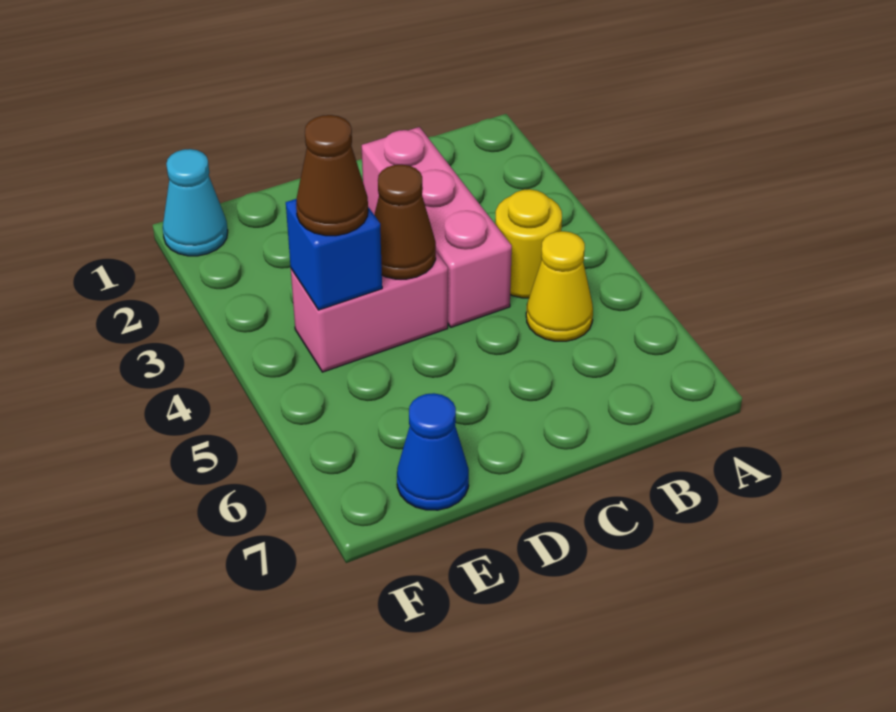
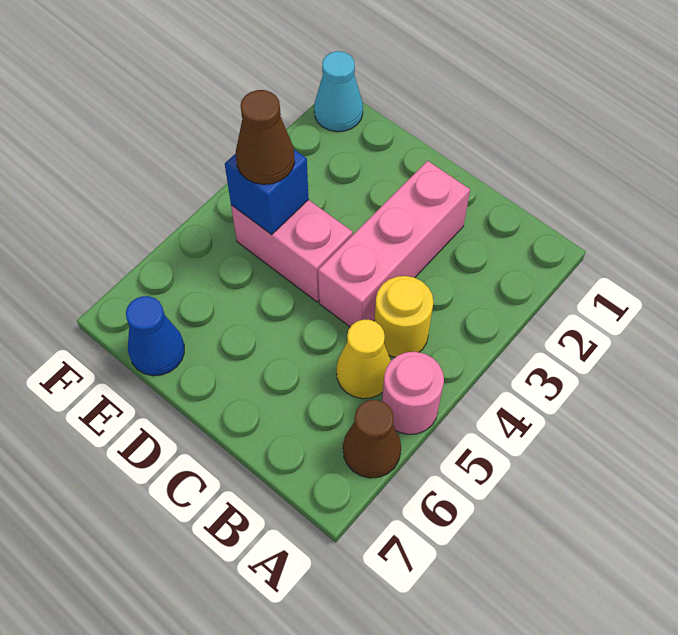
none -> pink 1x1 round brick [382,352,444,434]
brown 1x1 cone [374,165,436,279] -> brown 1x1 cone moved to [343,400,401,478]

